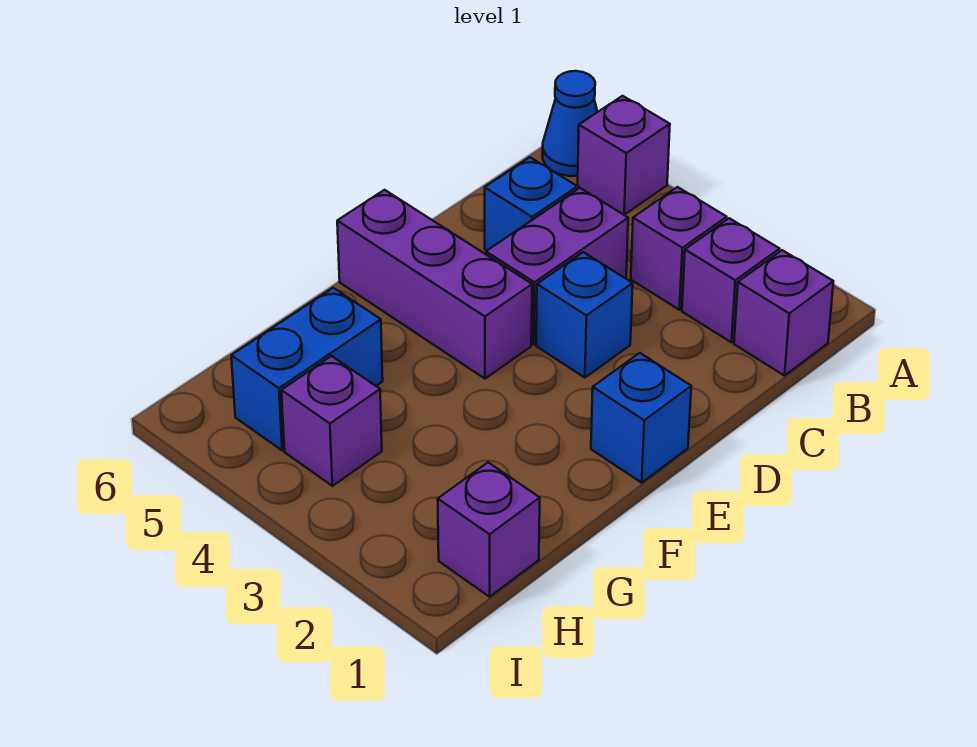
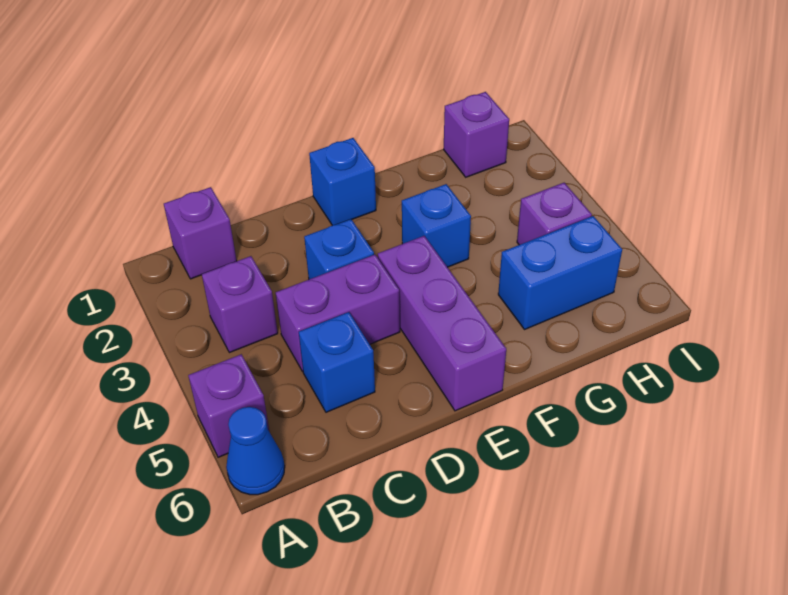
purple 1x1 brick [682,218,780,342] -> none
none -> blue 1x1 brick [402,184,471,267]

